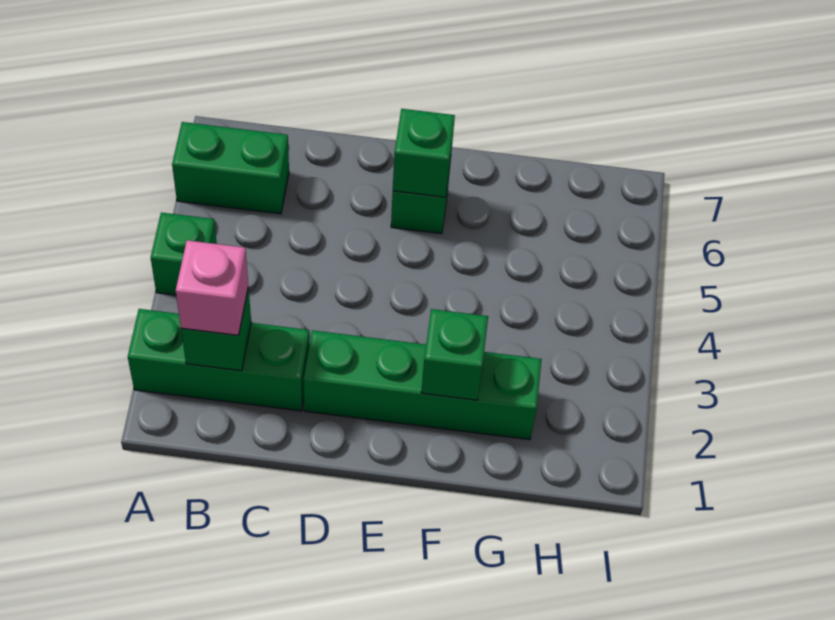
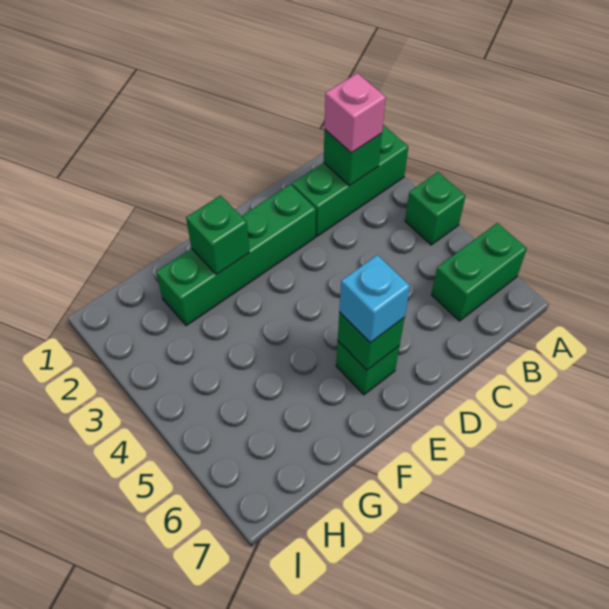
none -> cyan 1x1 brick [339,255,410,343]

